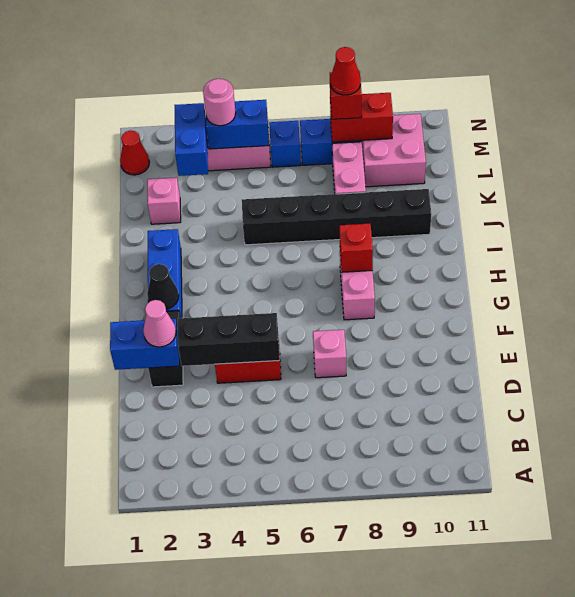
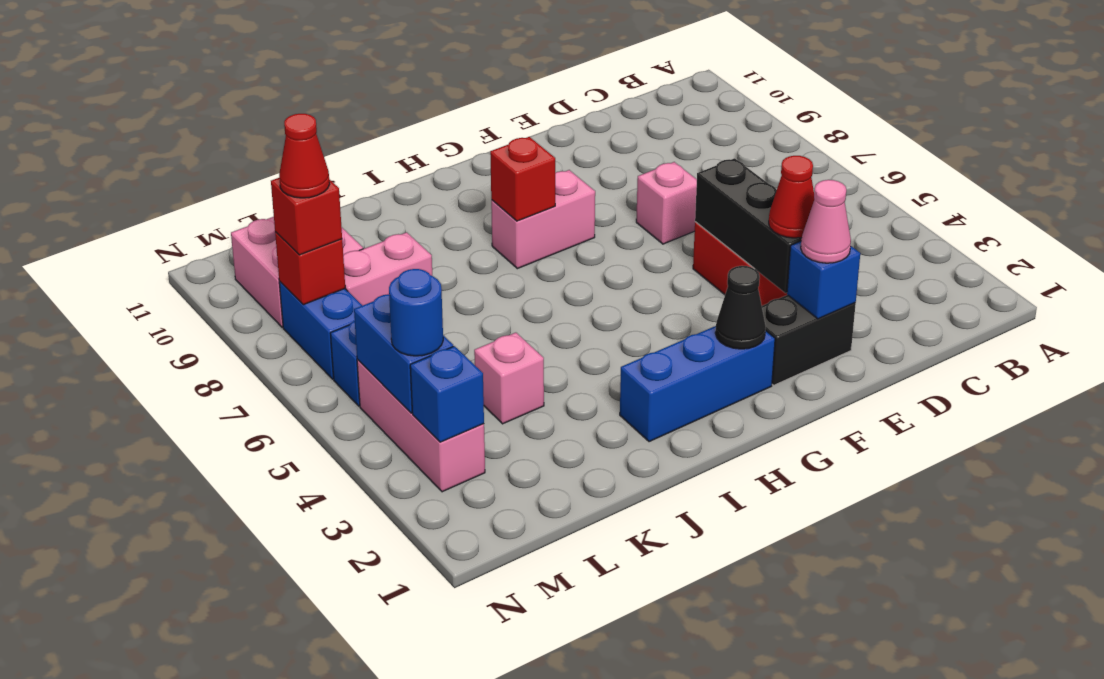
blue 1x2 brick [110,319,180,370] -> blue 1x1 brick [787,241,860,319]
black 1x6 brick [242,189,431,245] -> none
pink 1x1 brick [147,177,181,224] -> pink 1x1 brick moved to [474,333,544,424]
blue 1x2 brick [175,103,208,176] -> blue 1x1 brick [410,346,484,442]
red 1x1 cone [120,131,149,175] -> red 1x1 cone moved to [769,156,814,238]
pink 1x1 round brick [203,79,236,126] -> blue 1x1 round brick [389,269,443,356]
red 1x2 brick [330,93,393,142] -> red 1x1 brick [275,232,345,305]

